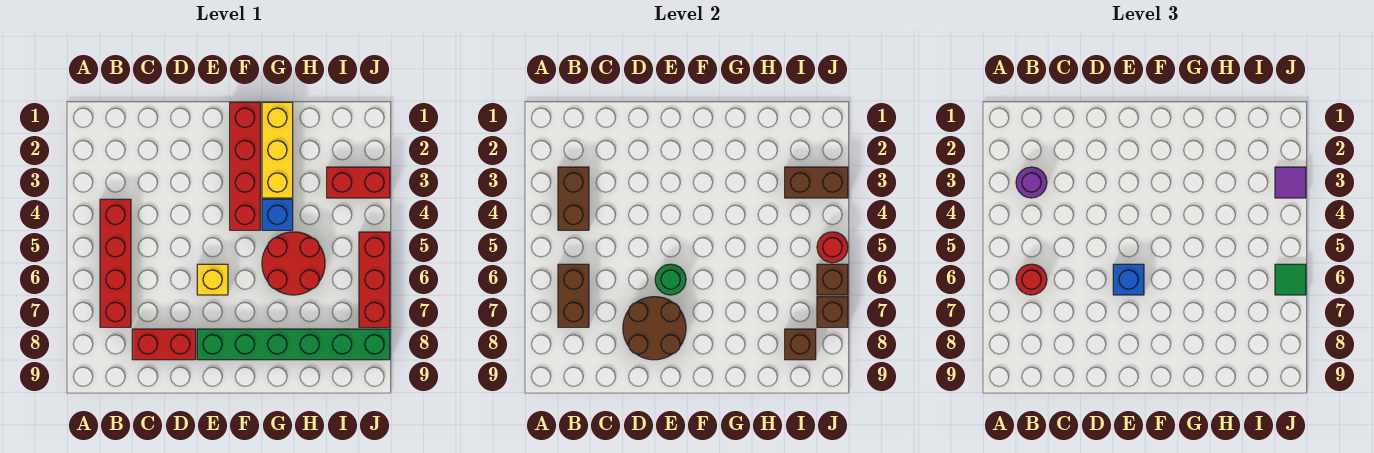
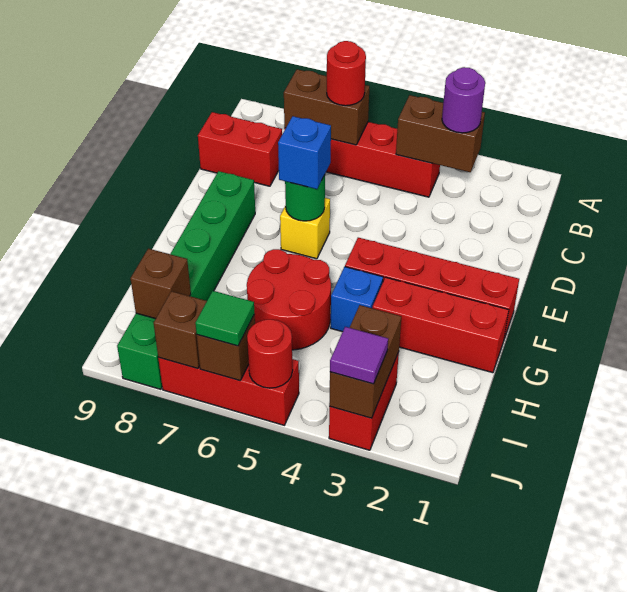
red 1x2 brick [132,329,196,360] -> red 1x2 brick turned to [198,112,282,186]
brown 2x2 round brick [623,297,686,360] -> none
yellow 1x3 brick [262,102,293,198] -> red 1x3 brick [373,277,509,373]

